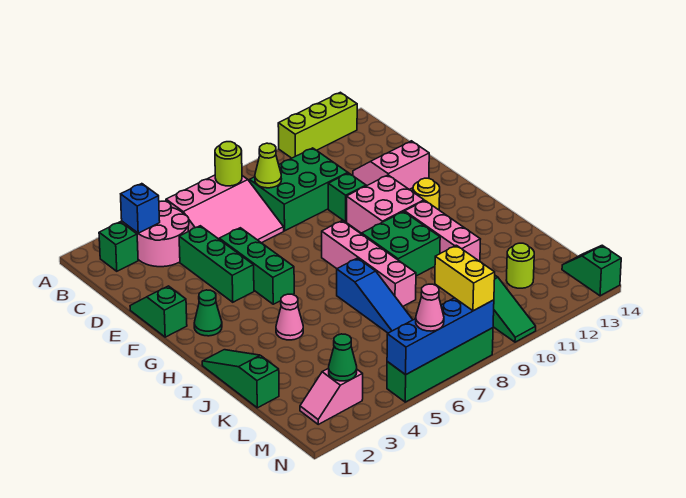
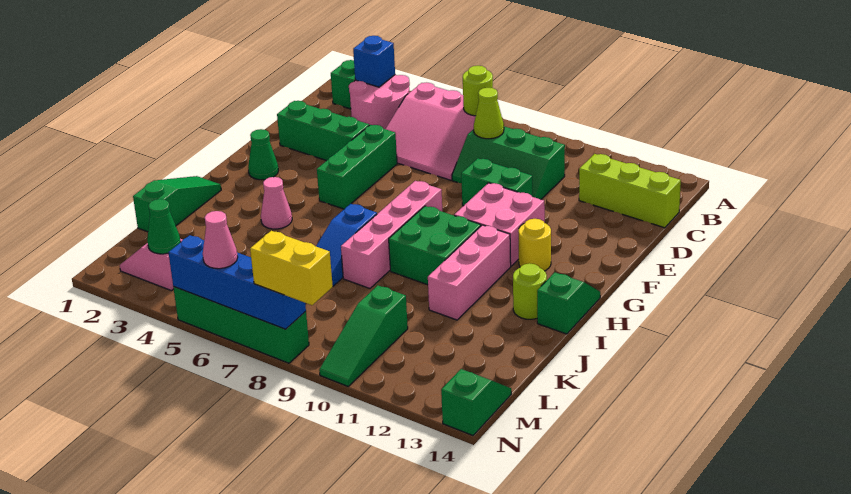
lime 1x3 brick [278,92,357,158] -> lime 1x3 brick moved to [579,154,681,228]
green 2x3 brick [249,148,348,231] -> green 2x3 slope [452,126,565,199]
green 1x3 brick [179,226,254,302] -> green 1x3 brick turned to [277,101,369,161]
pink 2x2 slope [353,141,429,189] -> none
green 1x2 slope [130,286,187,337] -> green 1x2 slope moved to [537,272,600,334]
green 1x1 brick [328,173,366,222] -> green 1x2 brick [461,158,533,206]
lime 1x1 round brick [506,243,534,288] -> lime 1x1 round brick moved to [513,263,547,319]
yellow 1x2 brick [435,245,495,311] -> yellow 1x2 brick turned to [250,231,333,305]

